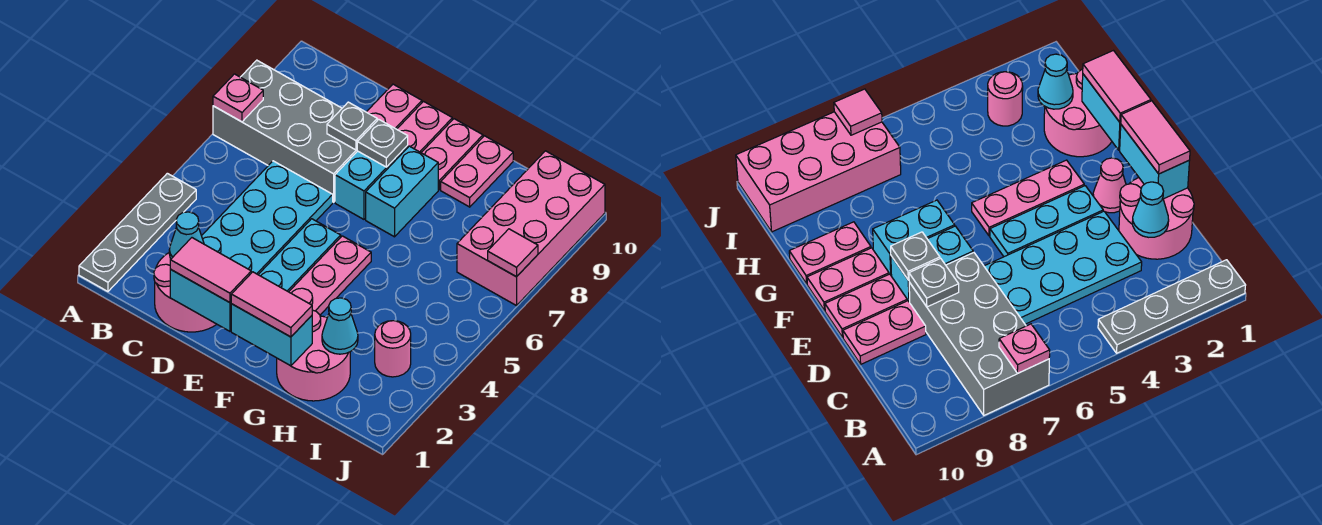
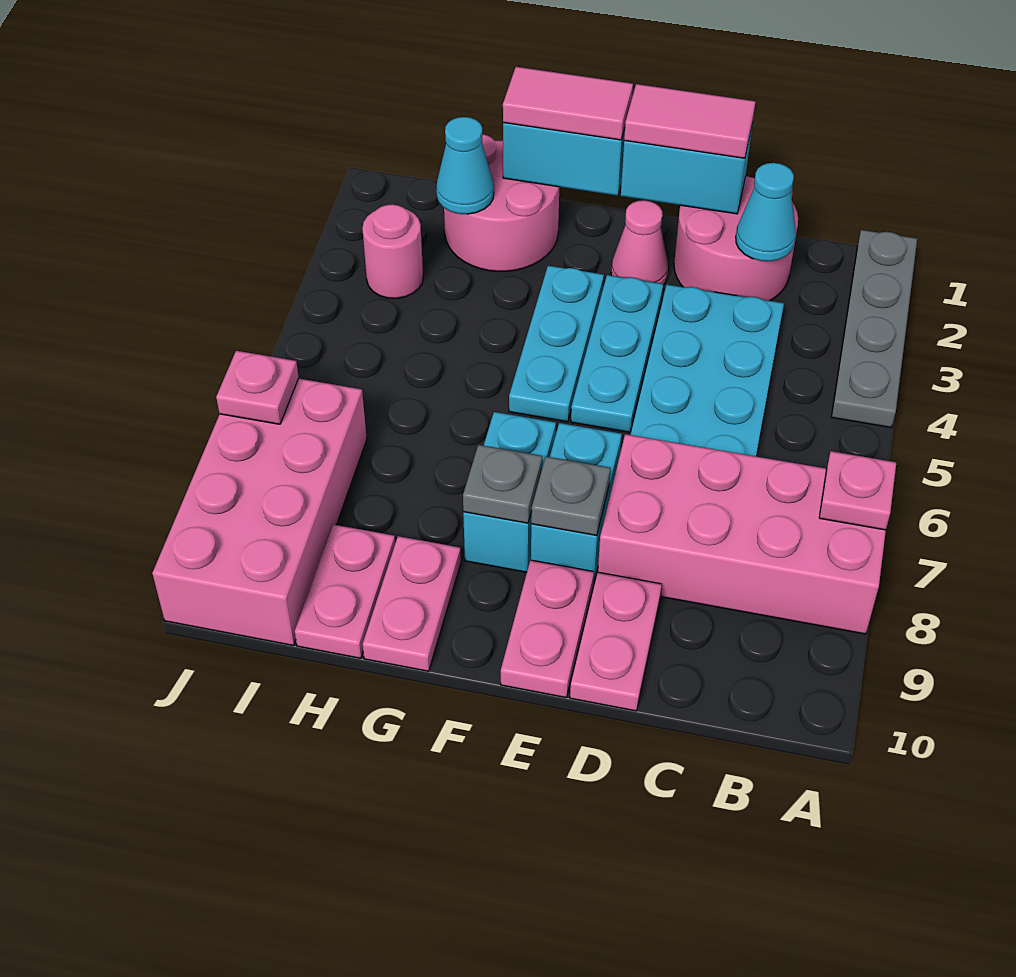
grey 2x4 brick [213,60,357,202] -> pink 2x4 brick [598,434,886,634]
grey 1x1 plate [327,102,377,150] -> grey 1x1 plate moved to [463,445,542,523]
pink 1x3 plate [289,236,371,315] -> cyan 1x3 plate [509,266,604,422]
pink 1x2 plate [421,119,483,190] -> pink 1x2 plate moved to [295,524,395,658]
pink 1x1 tile [488,229,538,277] -> pink 1x1 plate [216,351,299,424]

